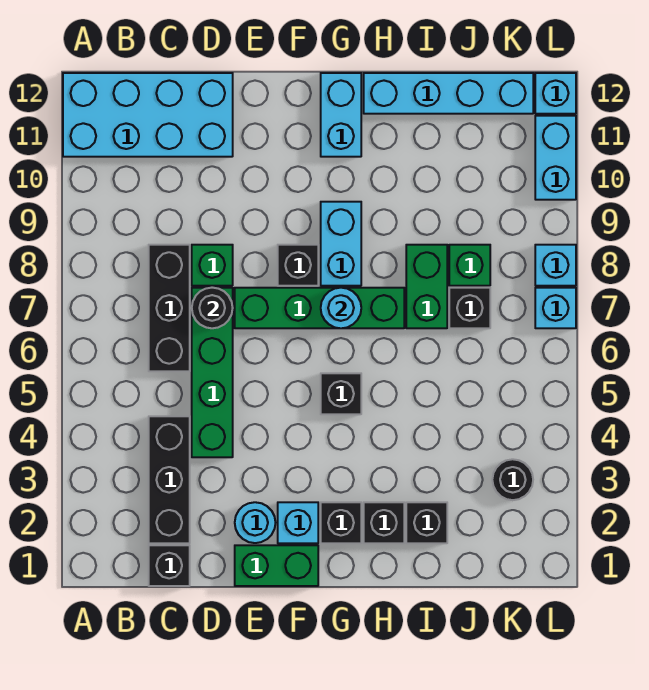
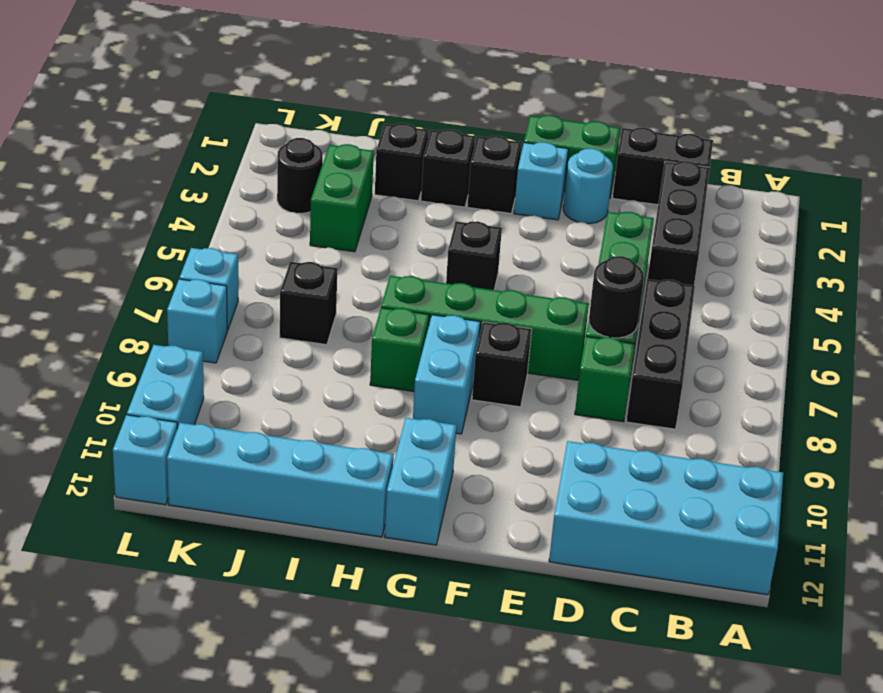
black 1x1 brick [149,545,190,586] -> black 1x2 brick [613,128,713,205]
cyan 1x1 round brick [321,288,361,328] -> none
green 1x2 brick [406,245,447,328] -> green 1x2 brick moved to [310,144,374,252]
green 1x1 brick [449,245,490,286] -> green 1x1 brick moved to [370,308,429,392]

